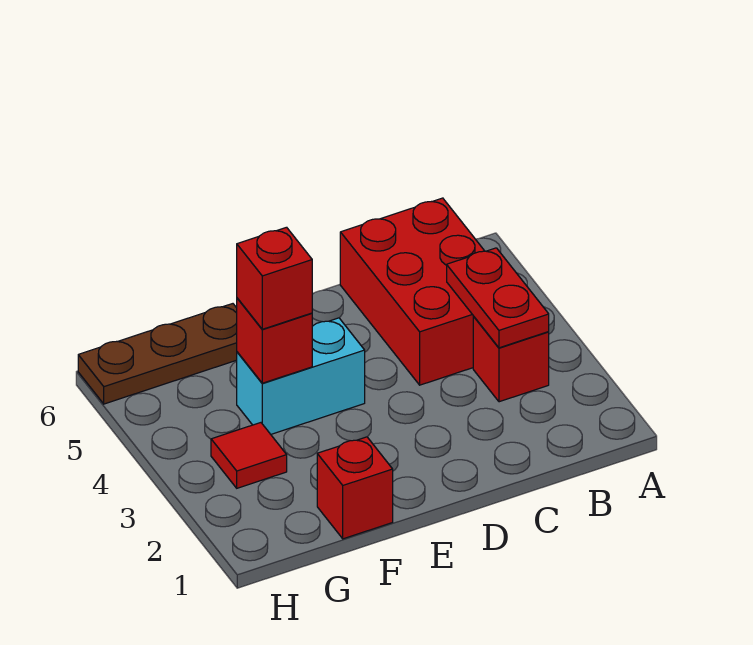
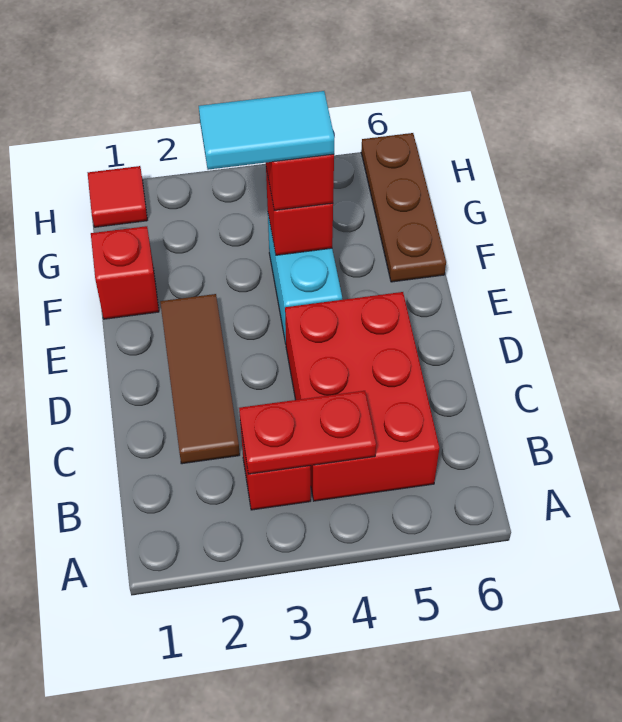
red 2x3 brick [340,198,484,385] -> red 2x3 brick turned to [285,292,439,501]
none -> brown 1x3 tile [160,294,240,464]
none -> cyan 1x2 tile [199,91,334,170]
red 1x1 tile [211,423,287,488] -> red 1x1 tile moved to [88,166,147,227]

